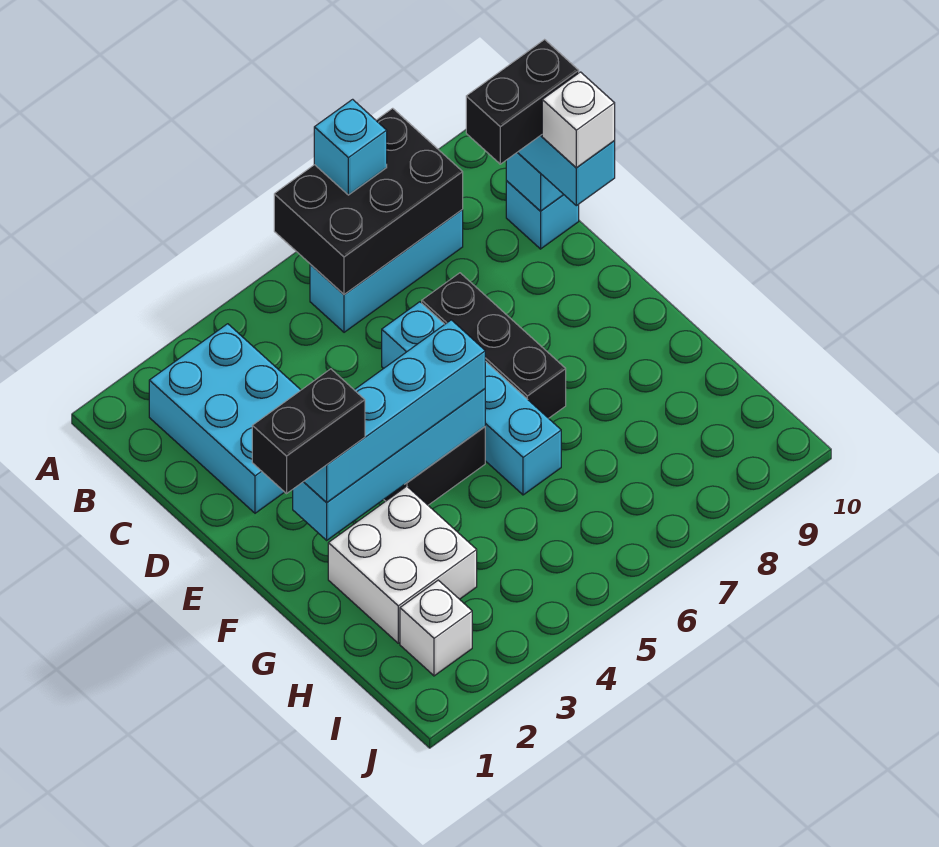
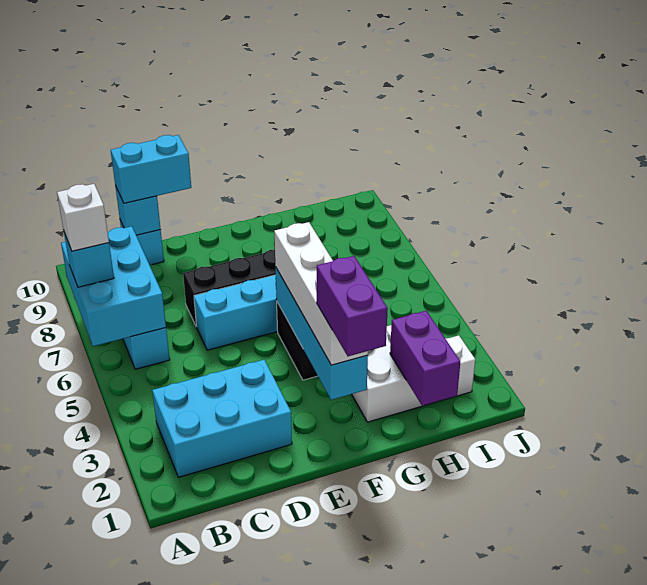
black 2x3 brick [274,108,463,295] -> cyan 2x3 brick [61,226,166,346]
black 1x2 brick [466,40,579,164] -> none
white 1x1 brick [542,72,615,168] -> white 1x1 brick moved to [57,184,109,251]
black 1x2 brick [252,369,365,494] -> purple 1x2 brick [317,256,388,356]
cyan 1x4 brick [304,320,485,503] -> white 1x4 brick [274,222,368,365]
none -> purple 1x2 brick [390,311,460,406]

